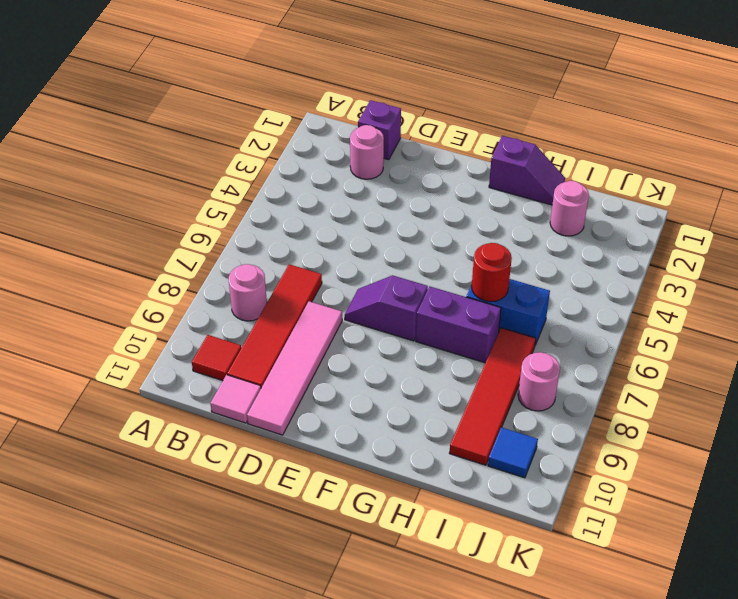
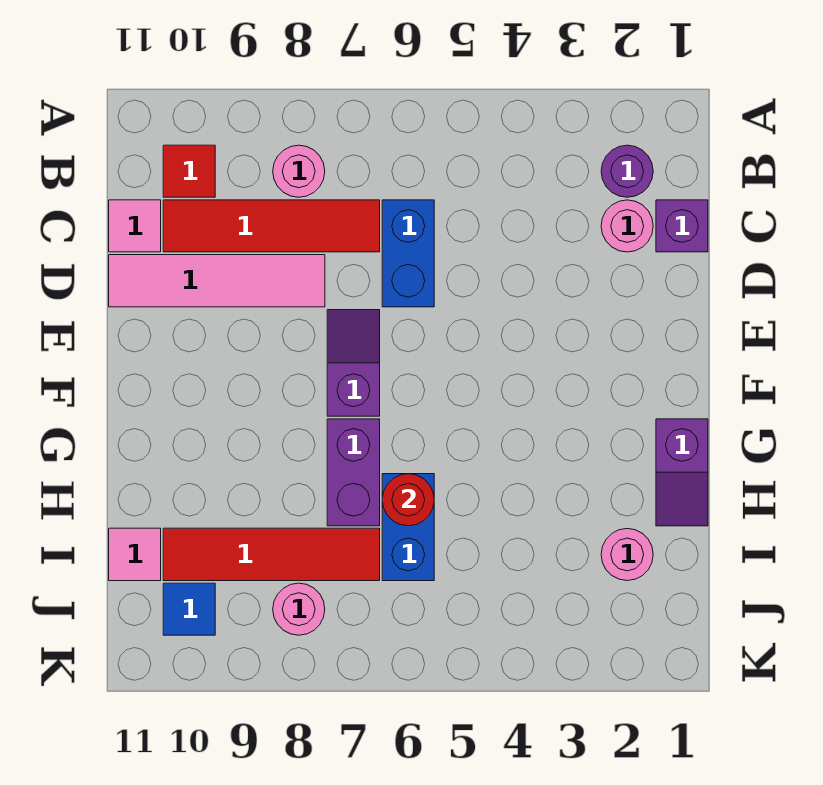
none -> purple 1x1 round brick [601,145,653,197]
none -> blue 1x2 brick [382,200,434,307]
none -> pink 1x1 tile [109,528,161,581]

